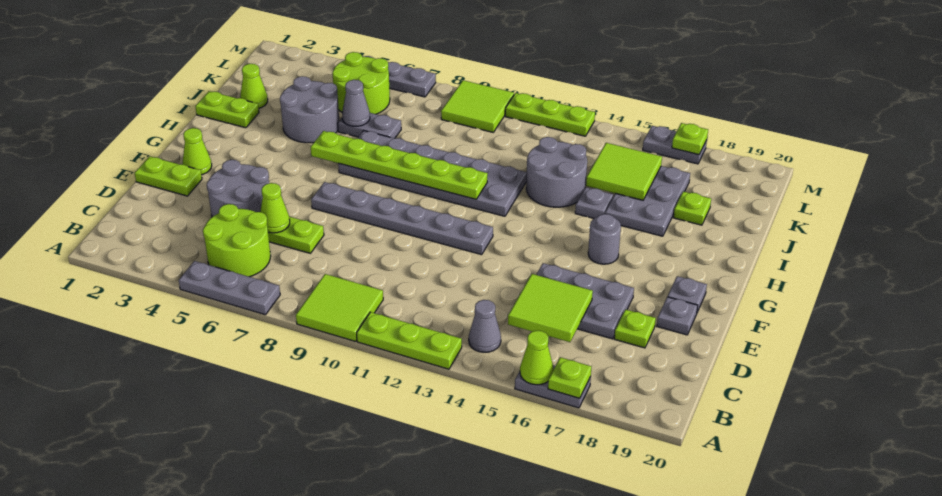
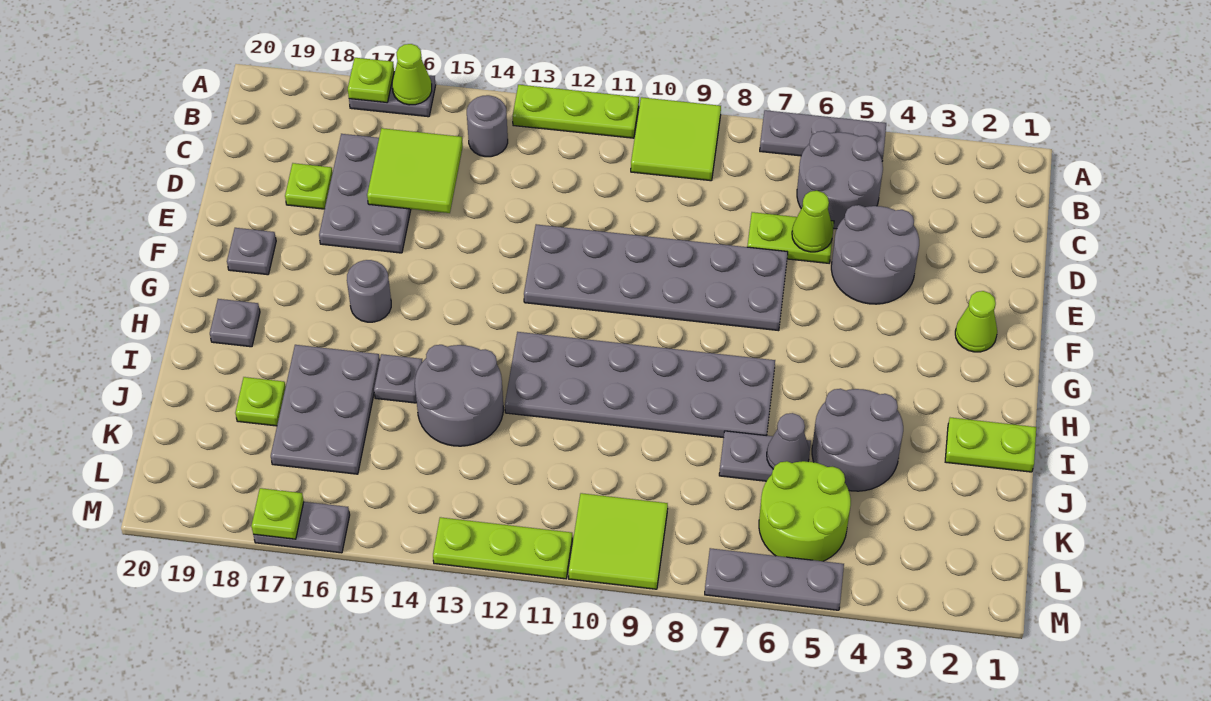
lime 2x2 round brick [203,204,271,277] -> grey 2x2 round brick [797,131,883,229]
grey 1x1 cone [469,300,501,352] -> grey 1x1 round brick [467,95,508,157]
grey 2x3 plate [536,263,634,339] -> grey 2x3 plate turned to [319,134,411,253]
lime 1x2 plate [135,156,202,196] -> none
grey 1x1 plate [657,297,698,335] -> grey 1x1 plate moved to [210,299,260,347]
grey 1x6 plate [311,182,493,255] -> grey 2x6 plate [524,224,788,331]
lime 1x6 plate [311,131,488,199] -> none
lime 1x1 cone [240,64,268,108] -> none
lime 2x2 tile [586,143,662,200] -> none

